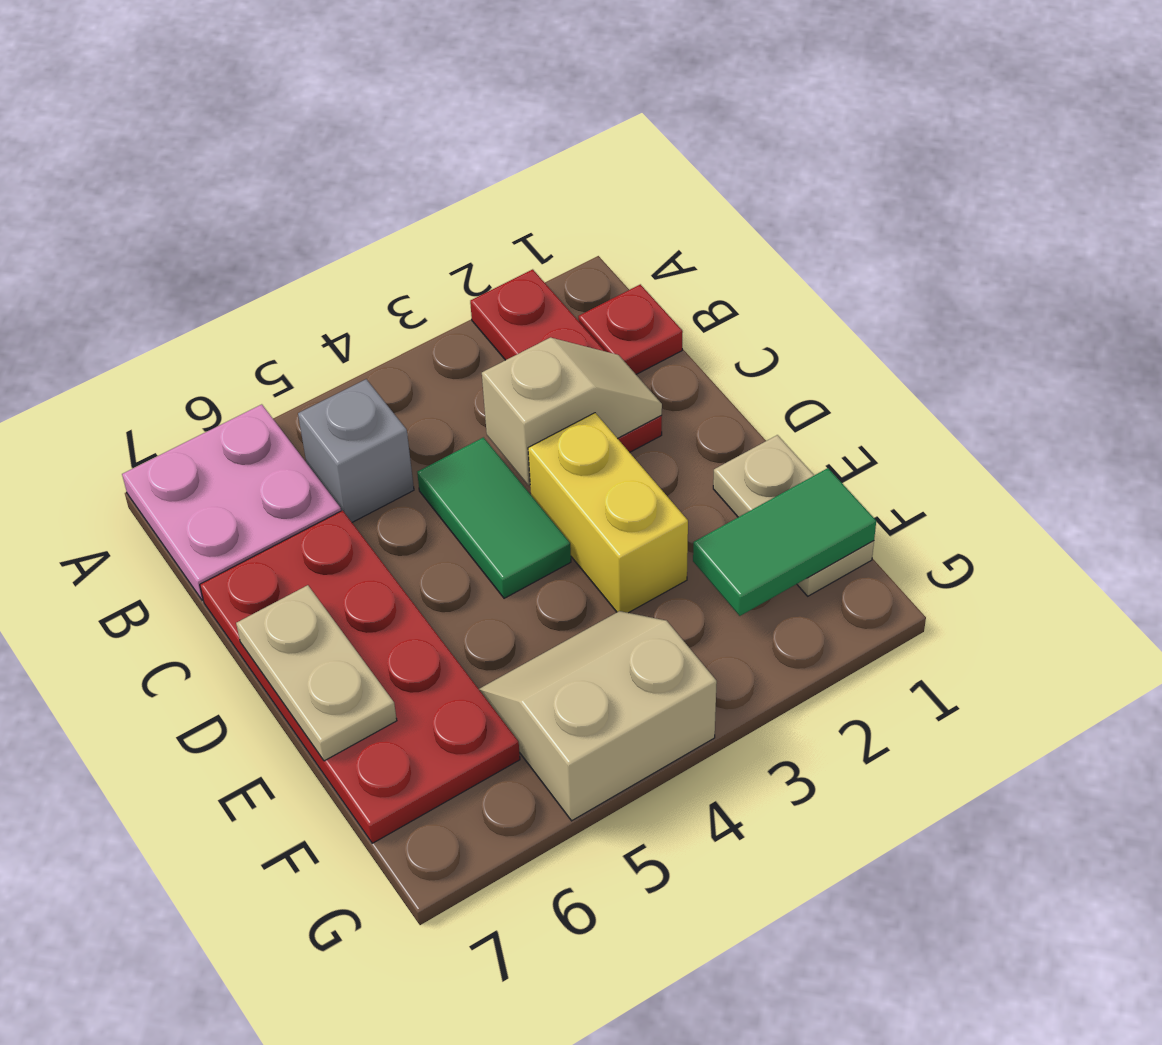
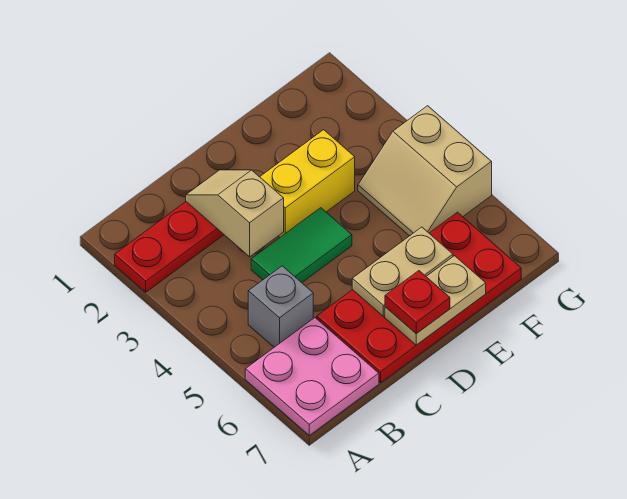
red 1x1 plate [578,284,683,374] -> red 1x1 plate moved to [385,271,450,334]
tan 1x2 plate [713,435,874,596] -> tan 1x2 plate moved to [352,227,453,316]
green 1x2 tile [693,468,876,616] -> none

